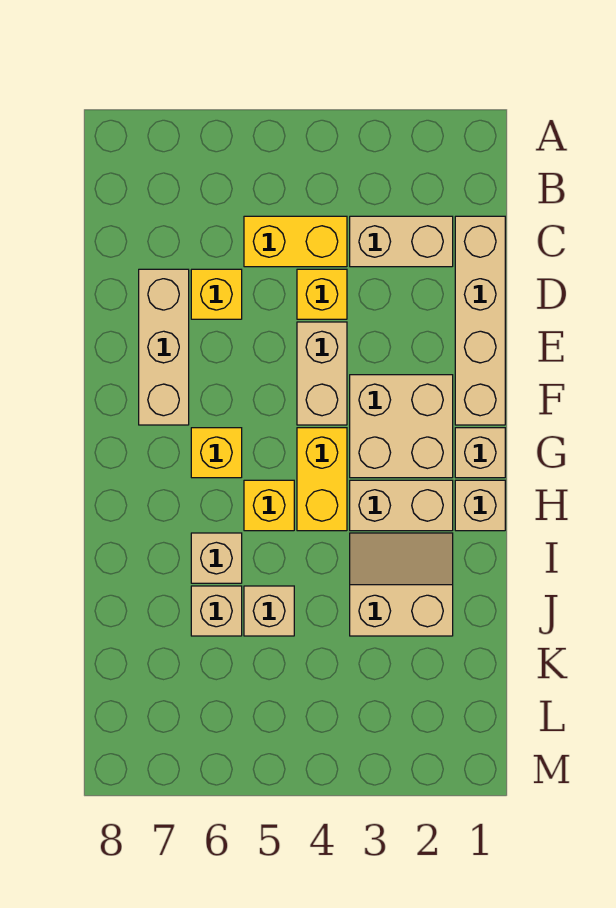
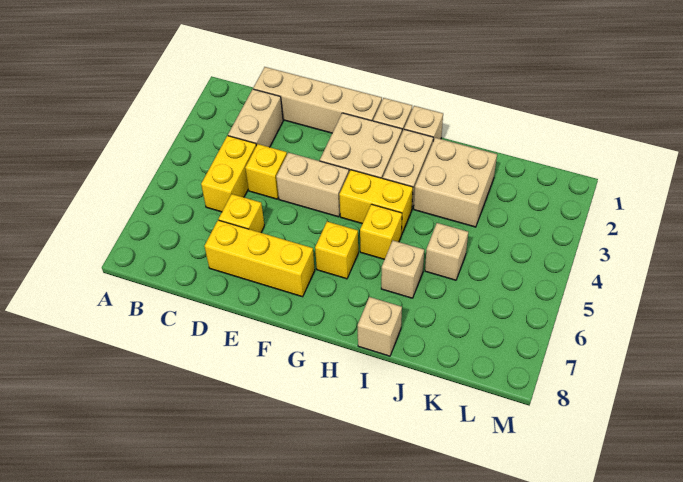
tan 1x3 brick [139,269,189,425] -> yellow 1x3 brick [204,220,315,297]
tan 2x2 slope [350,533,453,636] -> tan 2x2 brick [414,138,497,227]
tan 1x1 brick [191,586,242,636] -> tan 1x1 brick moved to [358,297,402,356]

